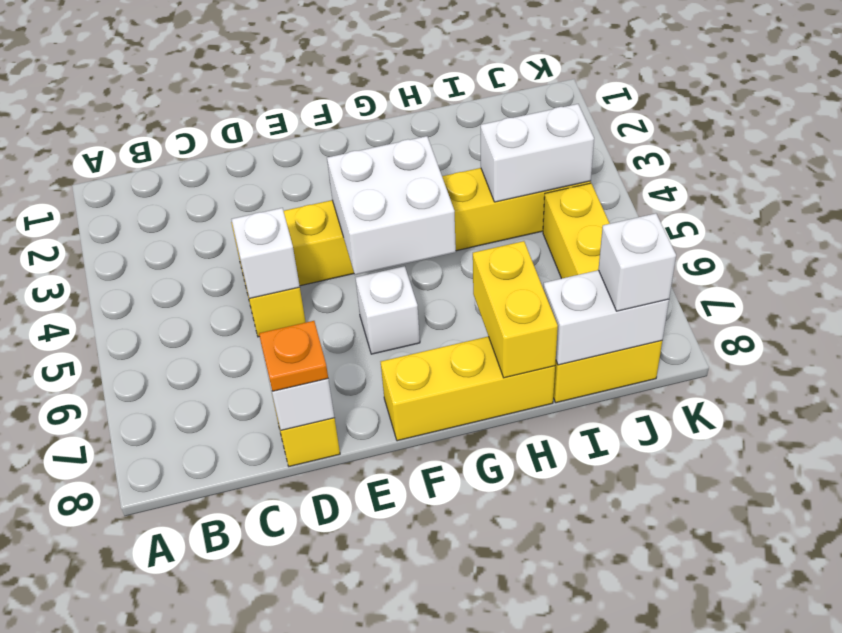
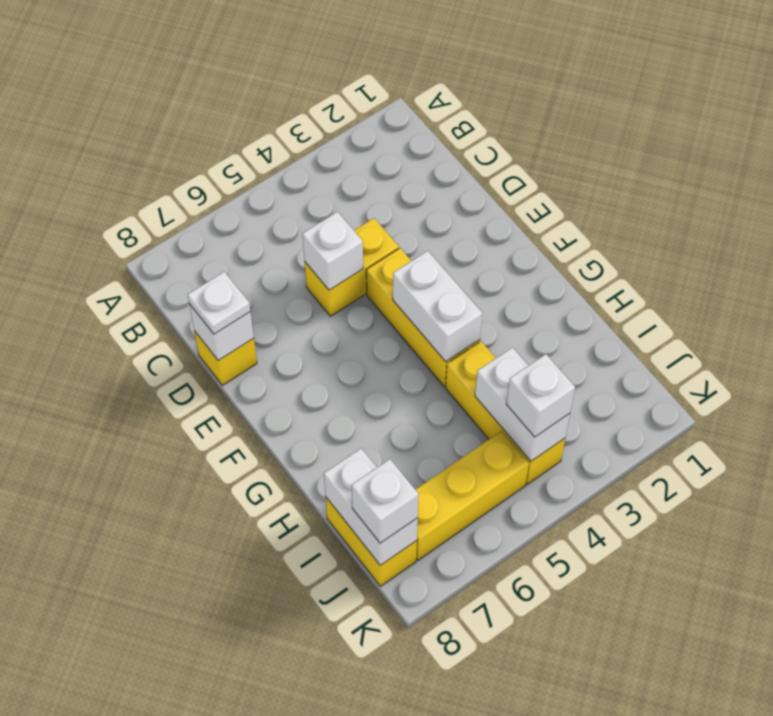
orange 1x1 plate [259,321,328,391] -> white 1x1 plate [188,272,250,334]
white 2x2 brick [327,136,456,275] -> white 1x2 brick [393,251,482,362]
white 1x1 brick [355,266,420,354] -> white 1x1 brick moved to [506,354,575,437]
yellow 1x3 brick [381,336,555,441] -> none
yellow 1x2 brick [473,241,558,378] -> none

